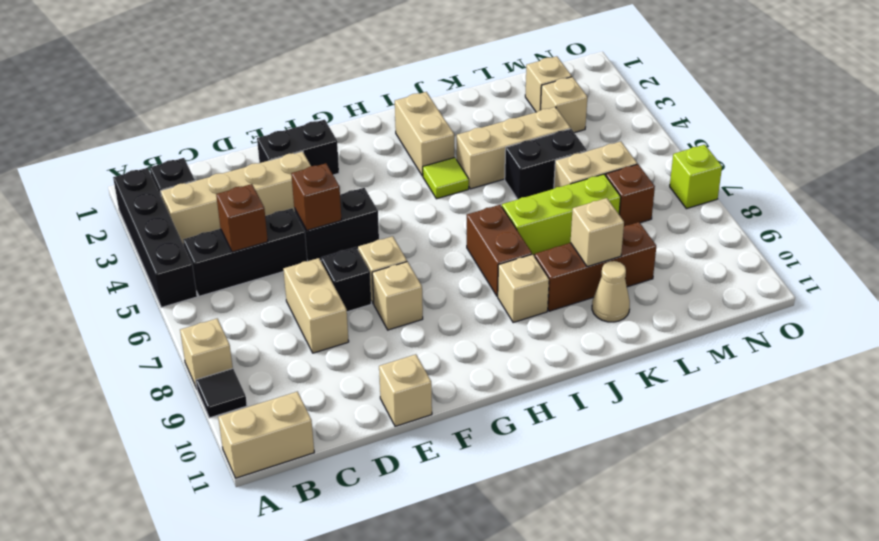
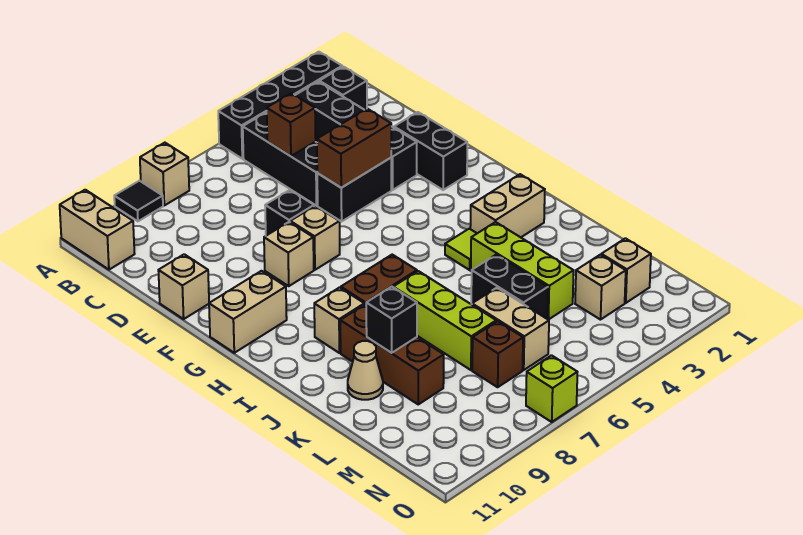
tan 1x4 brick [161,151,311,244] -> black 1x4 brick [295,82,417,190]
tan 1x2 brick [283,258,349,353] -> tan 1x2 brick moved to [209,271,287,353]
black 1x2 brick [294,188,379,261] -> black 1x2 brick turned to [317,158,391,221]
brown 1x1 brick [291,163,342,230] -> brown 1x2 brick [317,109,391,188]
tan 1x3 brick [457,107,571,189] -> lime 1x3 brick [471,222,574,320]
tan 1x1 brick [571,198,624,267] -> black 1x1 brick [366,287,417,353]

